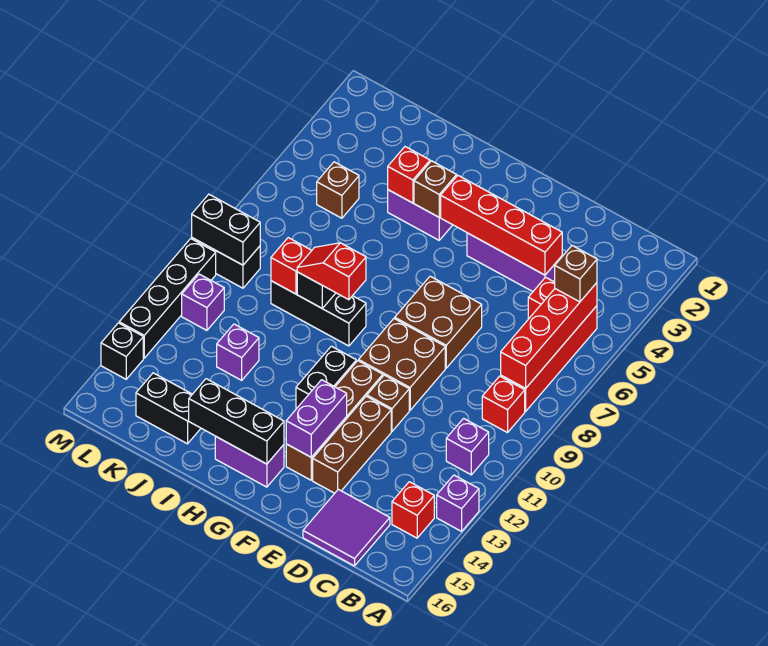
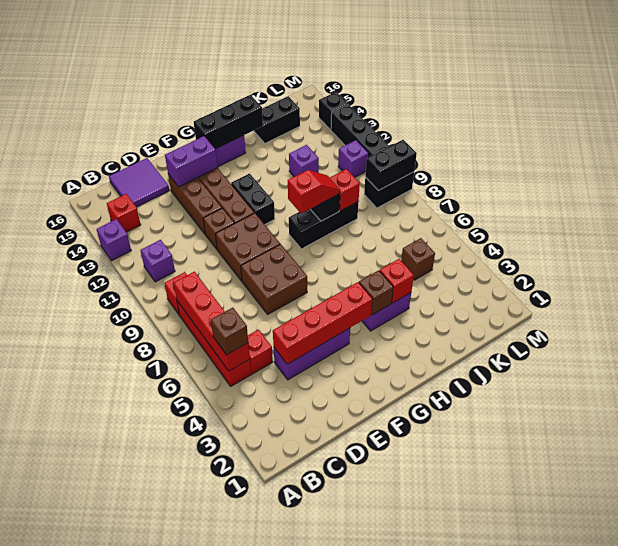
purple 1x2 brick [286,380,347,457] -> purple 1x2 brick turned to [165,136,218,187]

